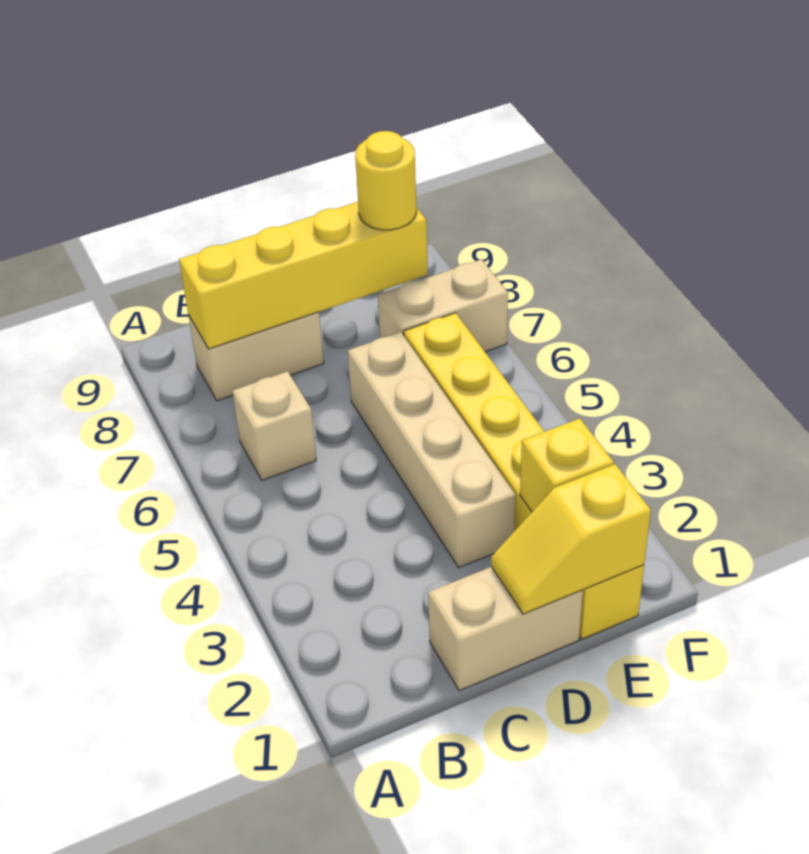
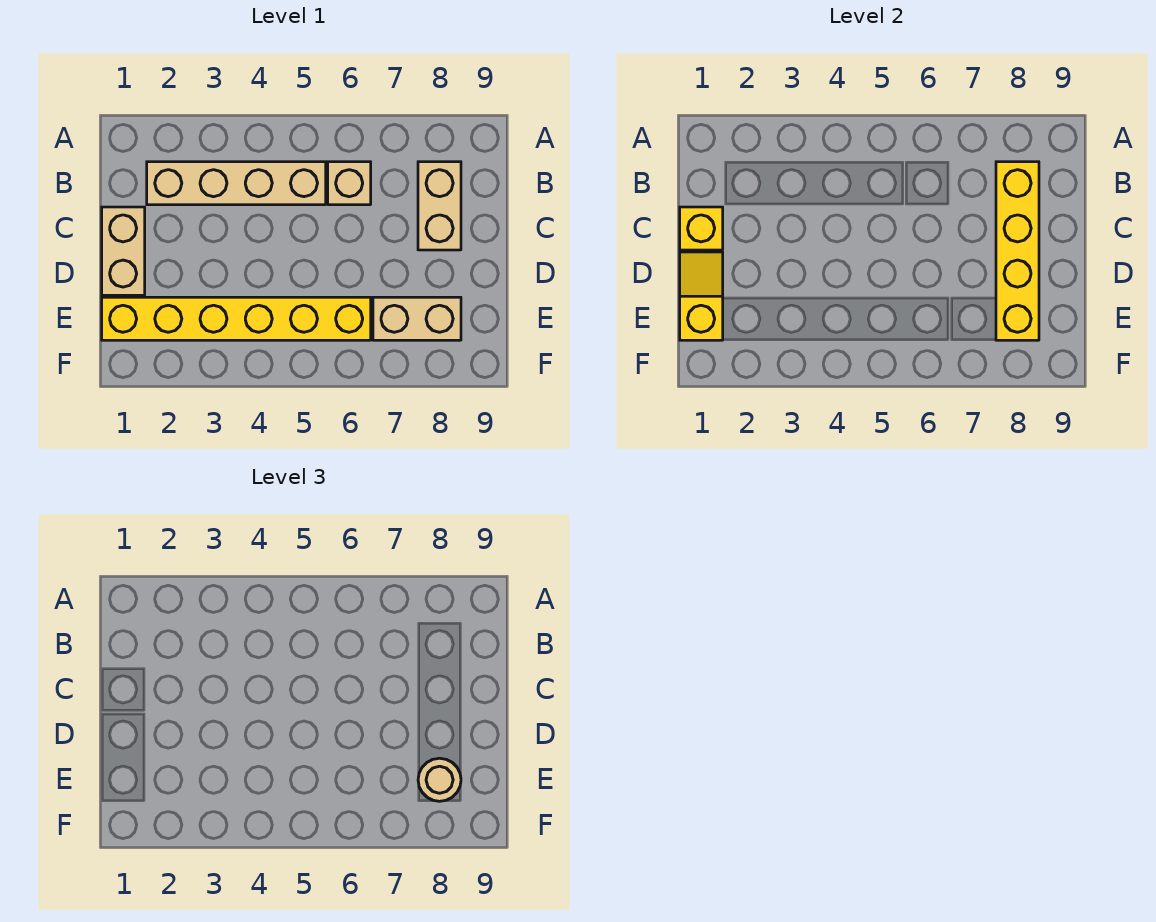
tan 1x4 brick [348,332,515,568] -> tan 1x4 brick moved to [147,162,326,205]
yellow 1x1 brick [520,419,614,512] -> yellow 1x1 brick moved to [680,207,723,250]
tan 1x2 brick [378,259,508,352] -> tan 1x2 brick turned to [373,297,461,340]
yellow 1x1 round brick [355,131,416,230] -> tan 1x1 round brick [418,758,461,801]

